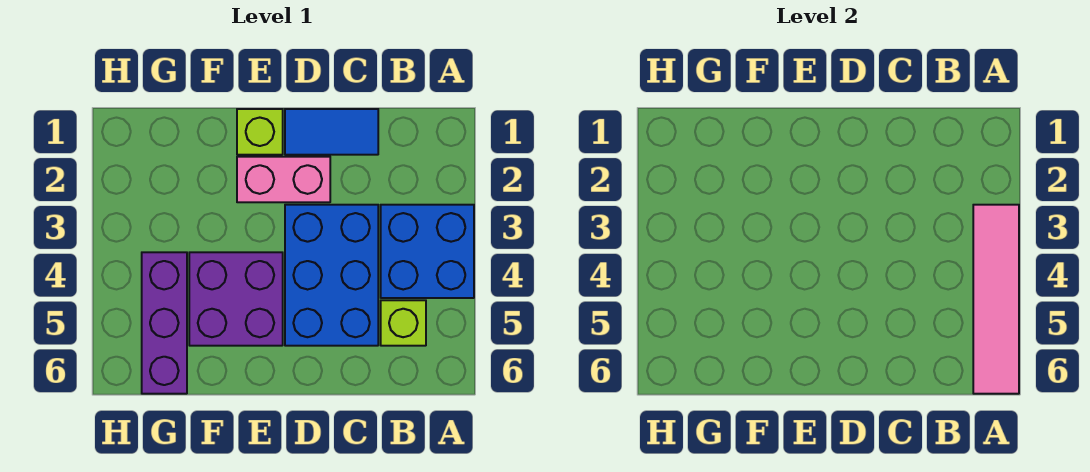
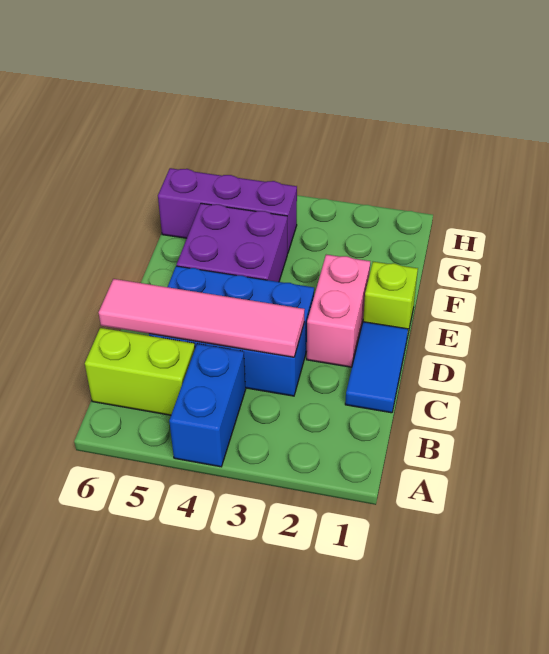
blue 2x2 brick [381,205,474,298] -> blue 1x2 brick [169,344,246,467]
pink 1x4 tile [973,205,1019,394] -> pink 1x4 tile moved to [98,279,305,357]
lime 1x1 brick [381,300,426,346] -> lime 1x2 brick [85,328,195,415]

